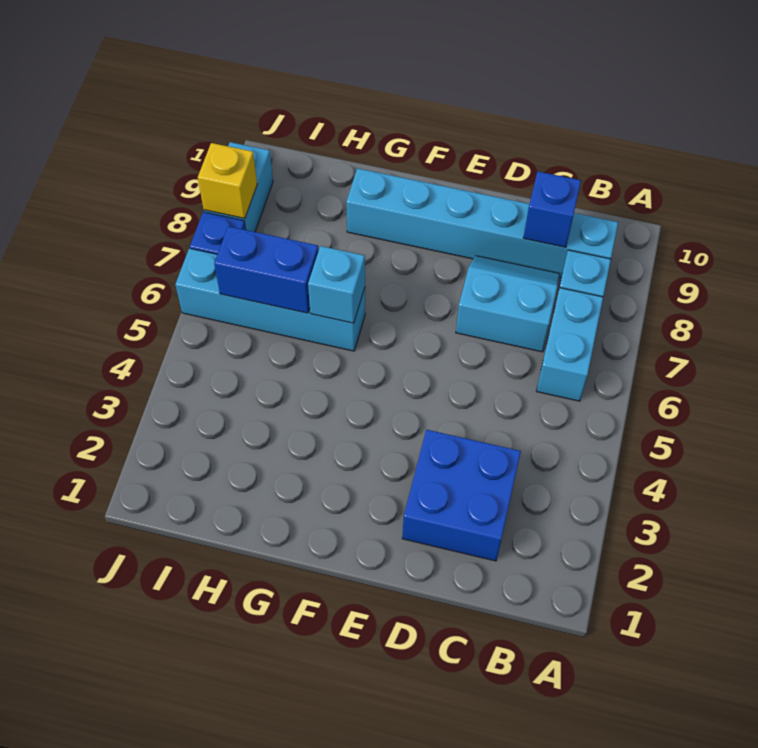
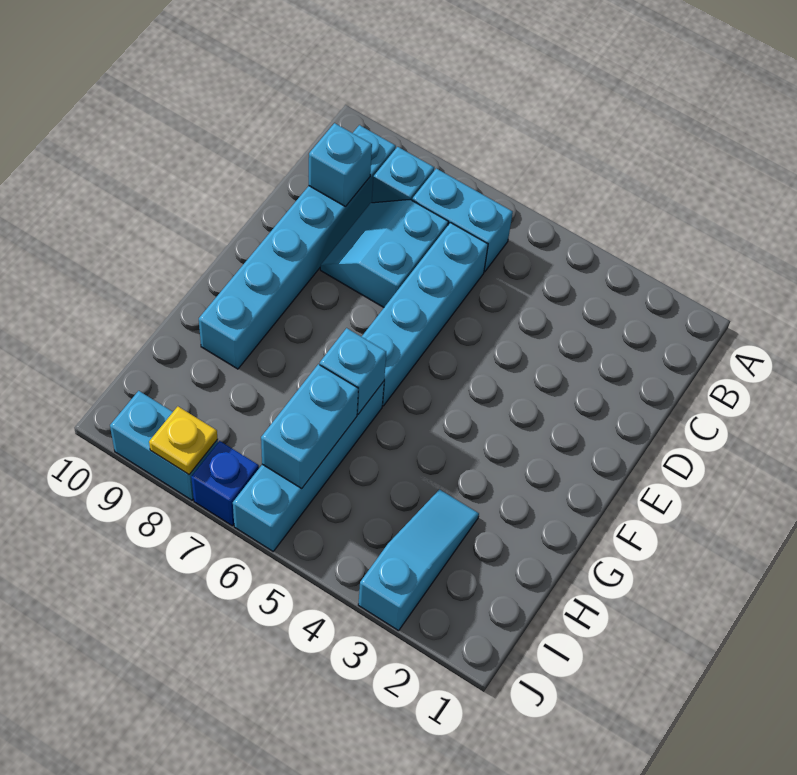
blue 2x2 brick [402,430,521,561] -> none
none -> cyan 1x4 brick [362,223,488,406]
blue 1x1 brick [523,172,581,247] -> cyan 1x1 brick [309,123,372,207]
none -> cyan 1x3 slope [358,490,479,631]
blue 1x2 brick [214,226,318,313] -> cyan 1x2 brick [261,364,358,488]
yellow 1x1 brick [198,143,257,219] -> yellow 1x1 plate [149,407,217,474]

